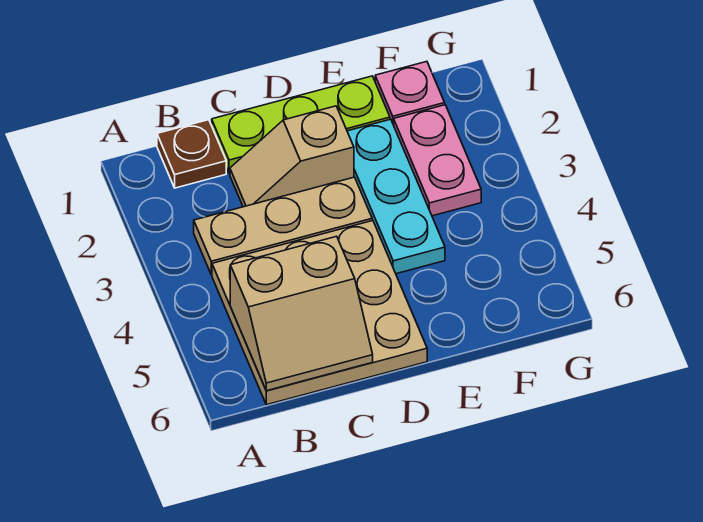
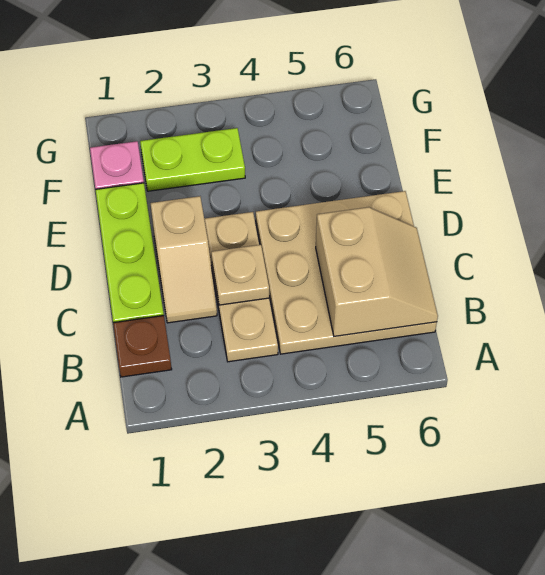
none -> tan 1x1 plate [211,245,269,305]
cyan 1x3 plate [347,119,445,274] -> none
pink 1x2 plate [394,105,481,216] -> lime 1x2 plate [140,128,245,191]

